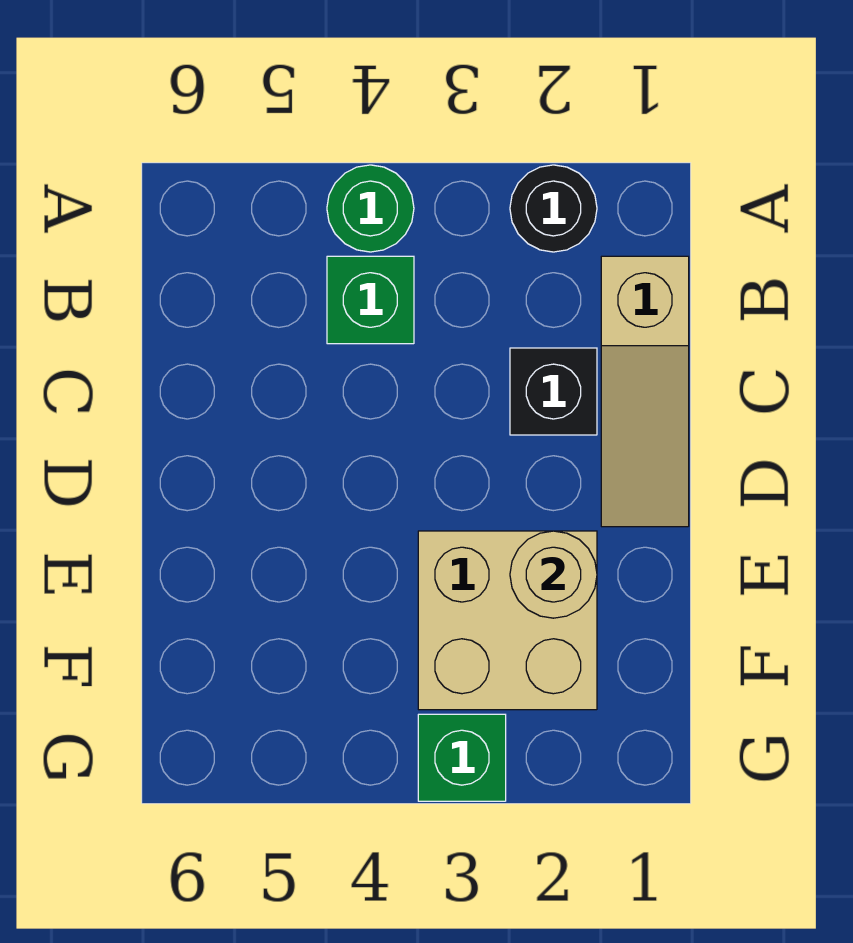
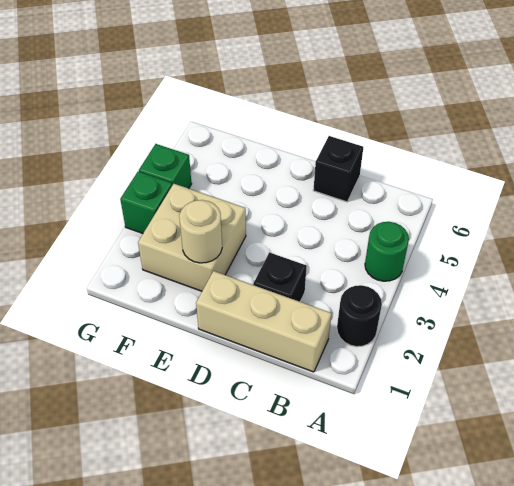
tan 1x3 slope [601,256,689,527] -> tan 1x3 brick [196,271,331,372]
green 1x1 brick [327,256,414,344] -> green 1x1 brick moved to [139,144,192,189]
none -> black 1x1 brick [313,136,363,202]

